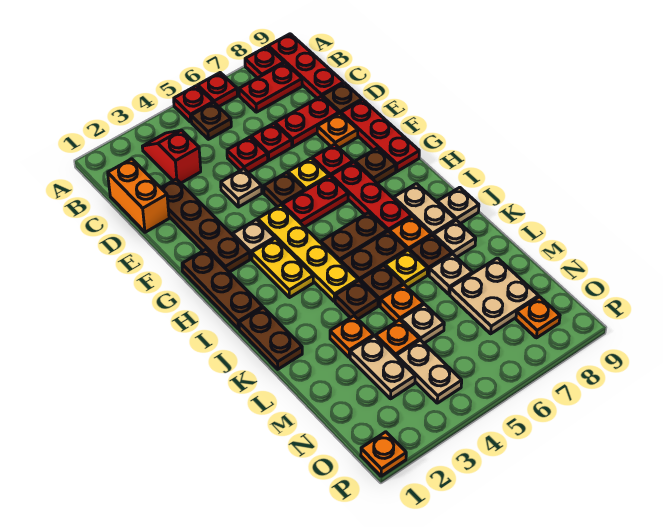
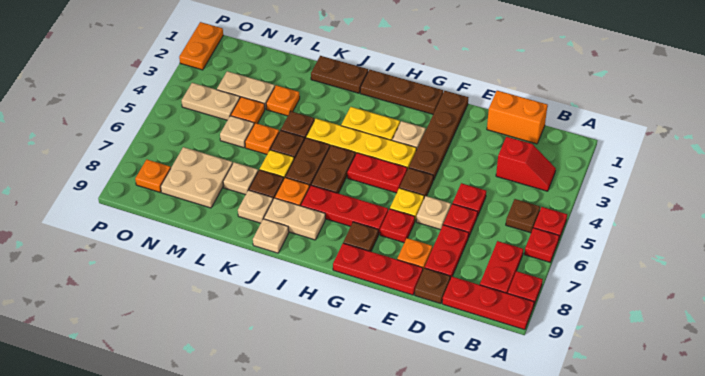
brown 1x4 plate [161,179,250,272] -> brown 1x4 plate turned to [409,91,468,180]
tan 1x1 plate [221,169,262,207] -> tan 1x1 plate moved to [416,196,451,230]
red 1x2 plate [282,176,348,227] -> red 1x2 plate turned to [347,153,407,193]
orange 1x1 plate [361,432,406,476] -> orange 1x2 plate [179,22,223,70]

